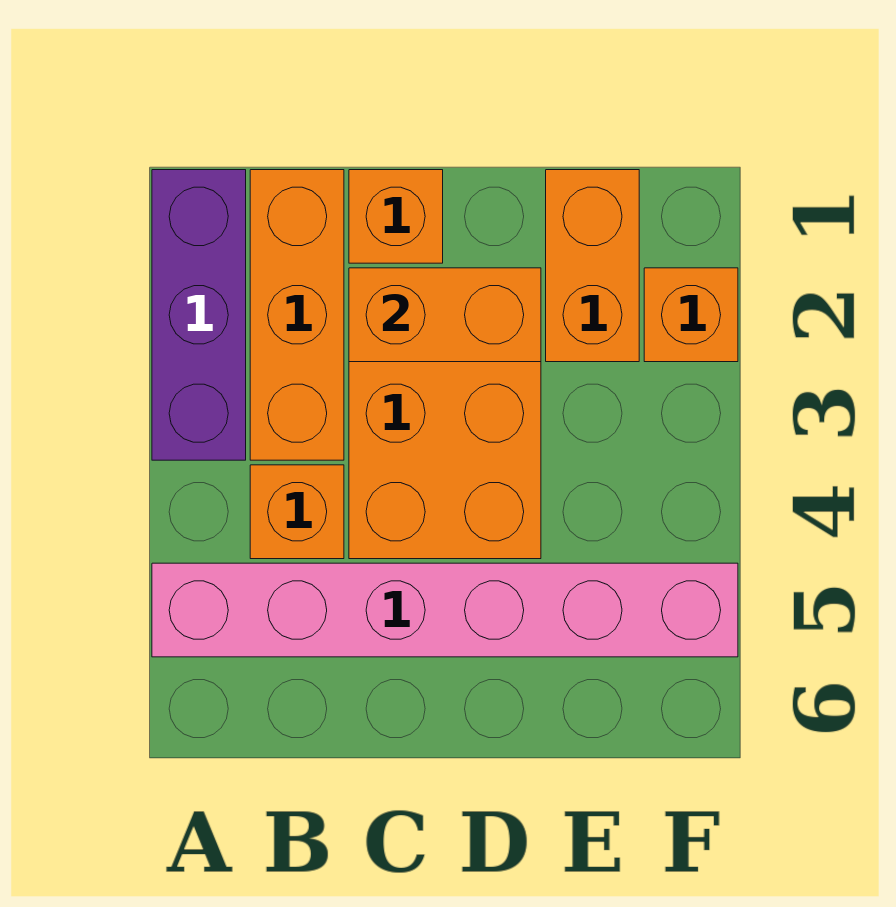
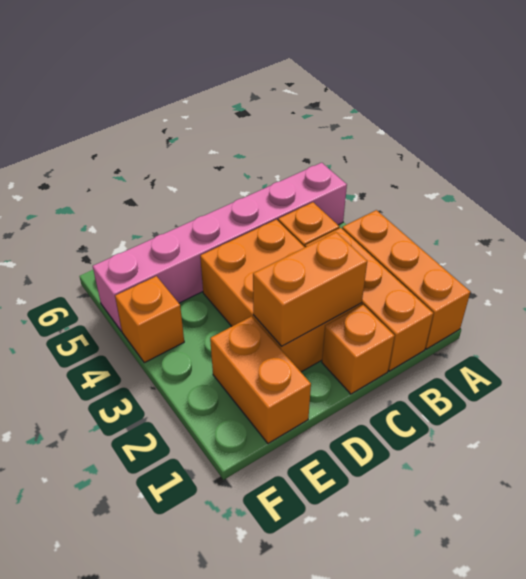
purple 1x3 brick [152,170,246,460] -> orange 1x3 brick [342,210,470,349]
orange 1x1 brick [644,268,738,362] -> orange 1x1 brick moved to [115,276,184,363]

